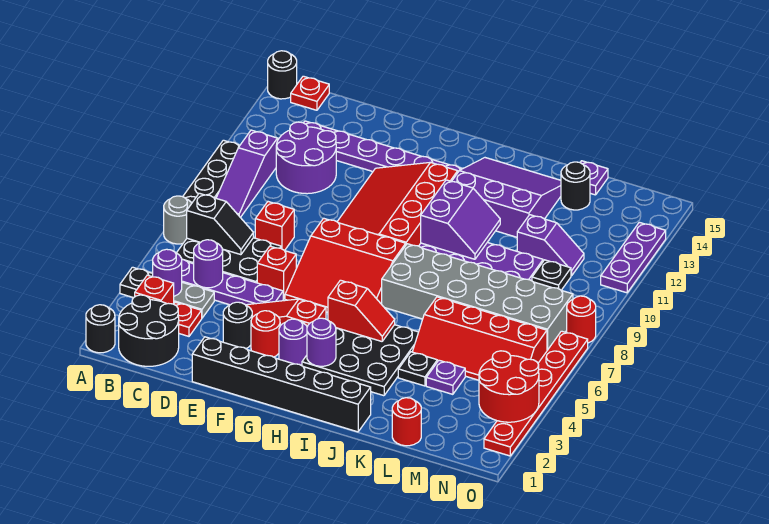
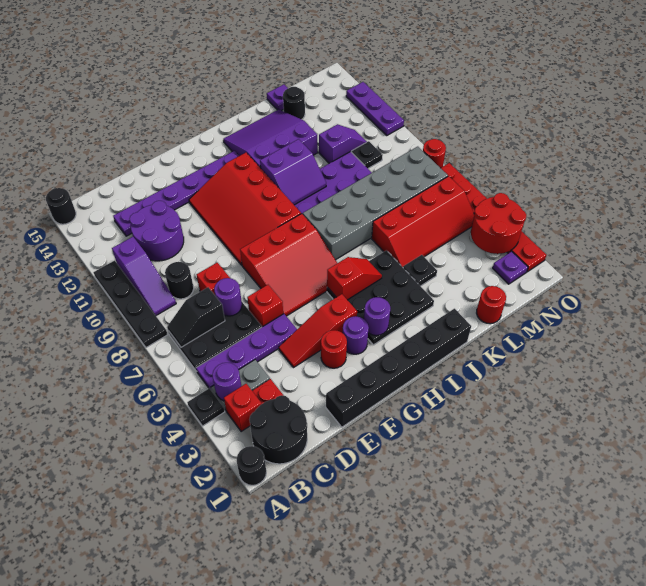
grey 1x1 round brick [164,196,192,244] -> none
black 1x2 slope [187,193,253,255] -> black 1x2 slope turned to [167,287,225,347]
red 1x1 plate [291,76,329,110] -> none
purple 1x1 round brick [194,240,223,288] -> purple 1x1 round brick moved to [214,278,242,316]
black 1x1 round brick [223,302,252,349] -> black 1x1 round brick moved to [165,262,194,299]
purple 2x2 slope [421,180,500,259] -> purple 2x2 slope turned to [260,139,326,205]
purple 1x1 plate [426,360,465,394] -> purple 1x1 plate moved to [493,251,528,284]

